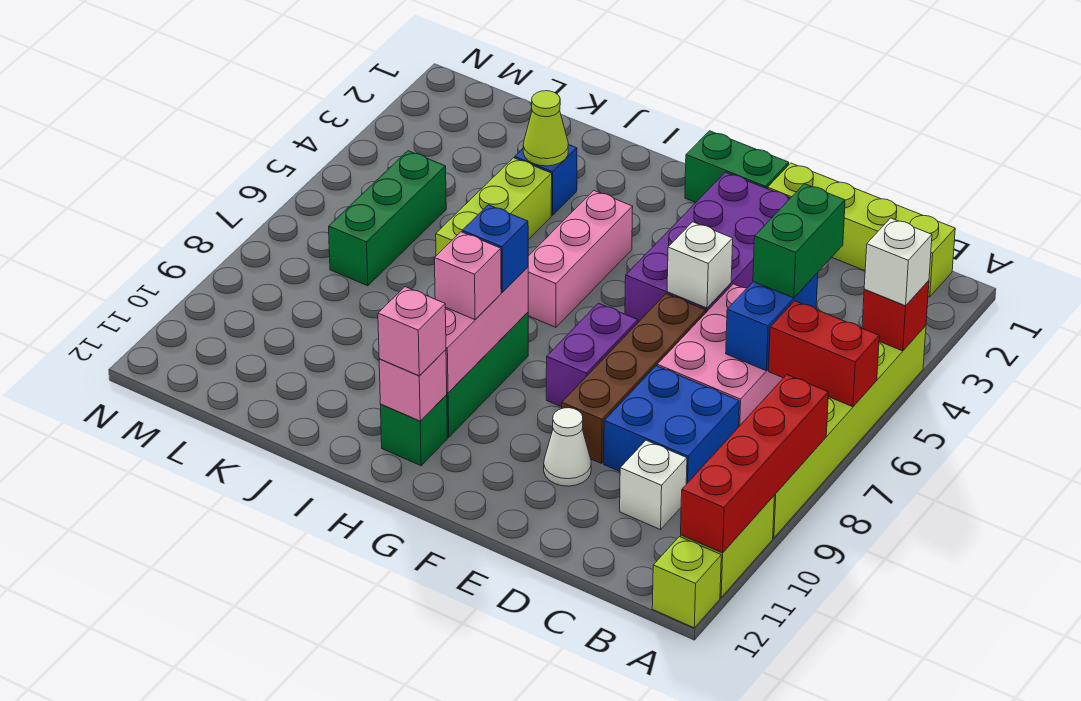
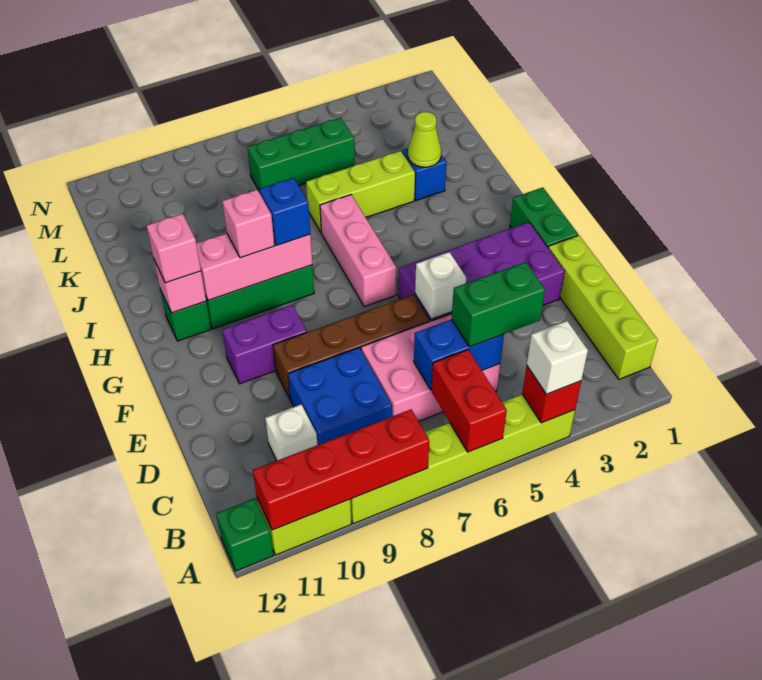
lime 1x1 brick [652,537,721,628] -> green 1x1 brick [216,498,274,571]
white 1x1 cone [544,408,591,486] -> none
purple 1x2 brick [546,303,638,407] -> purple 1x2 brick moved to [222,305,307,384]
pink 1x3 brick [528,191,633,327] -> pink 1x3 brick turned to [320,195,396,307]

